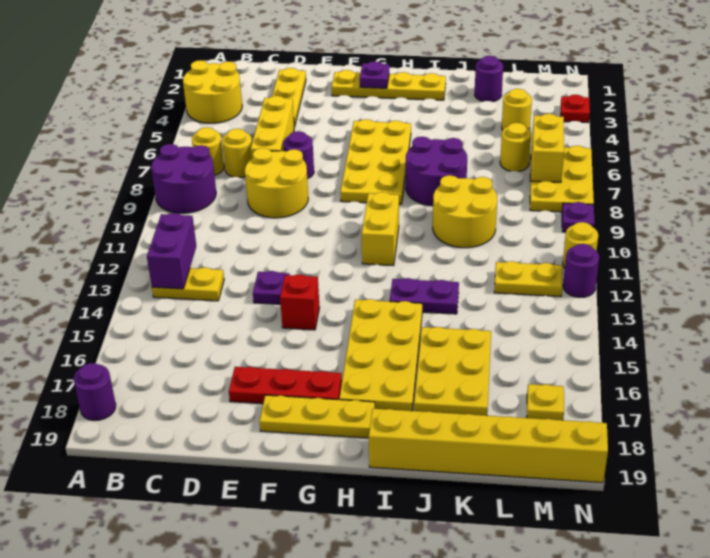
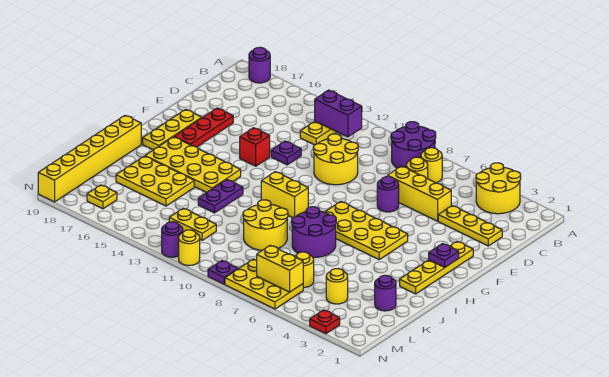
yellow 2x2 round brick [245,148,308,218] -> yellow 2x2 round brick moved to [313,134,358,185]
yellow 1x2 plate [494,261,562,296] -> yellow 1x2 plate turned to [169,208,216,240]

